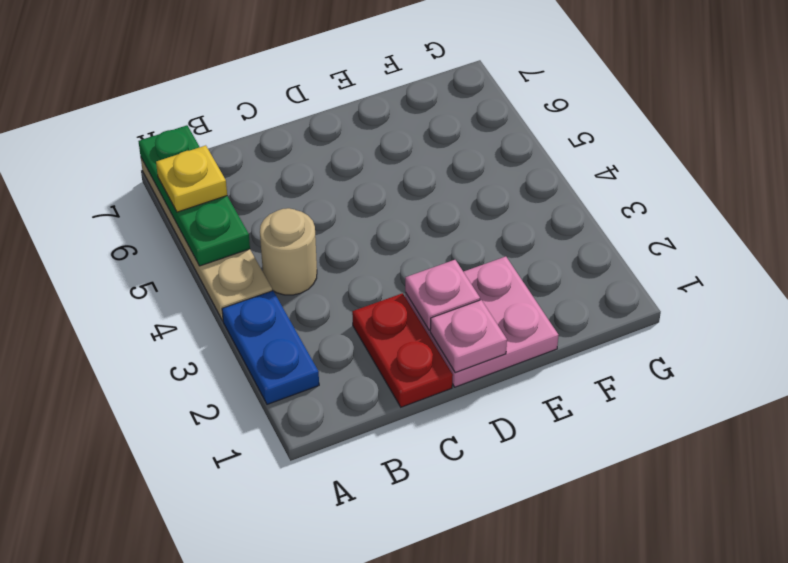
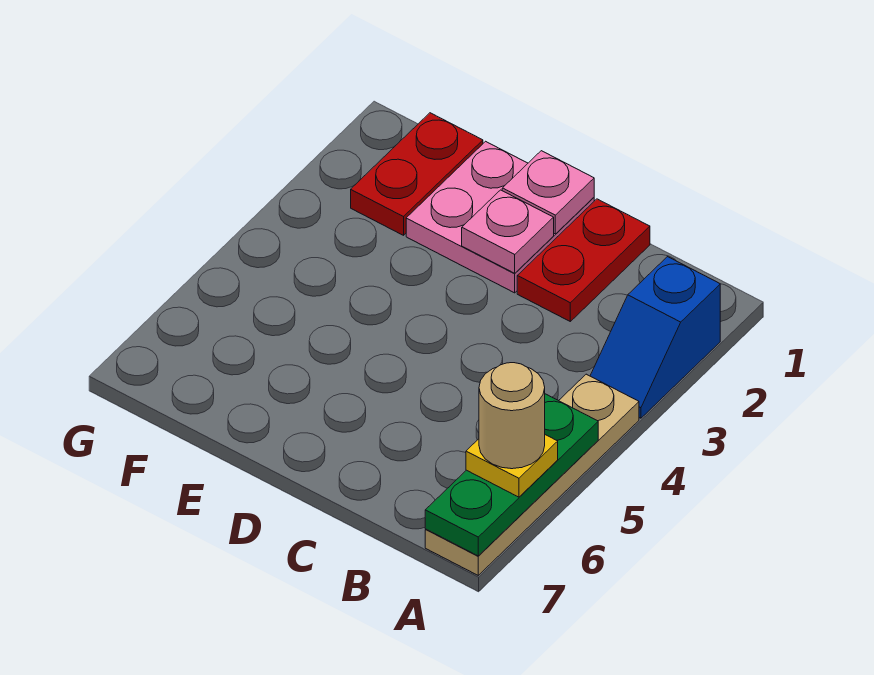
blue 1x2 plate [222,291,319,404] -> blue 1x2 slope [590,257,720,418]
tan 1x1 round brick [260,208,317,295] -> tan 1x1 round brick moved to [479,363,545,469]
none -> red 1x2 plate [351,113,483,235]

